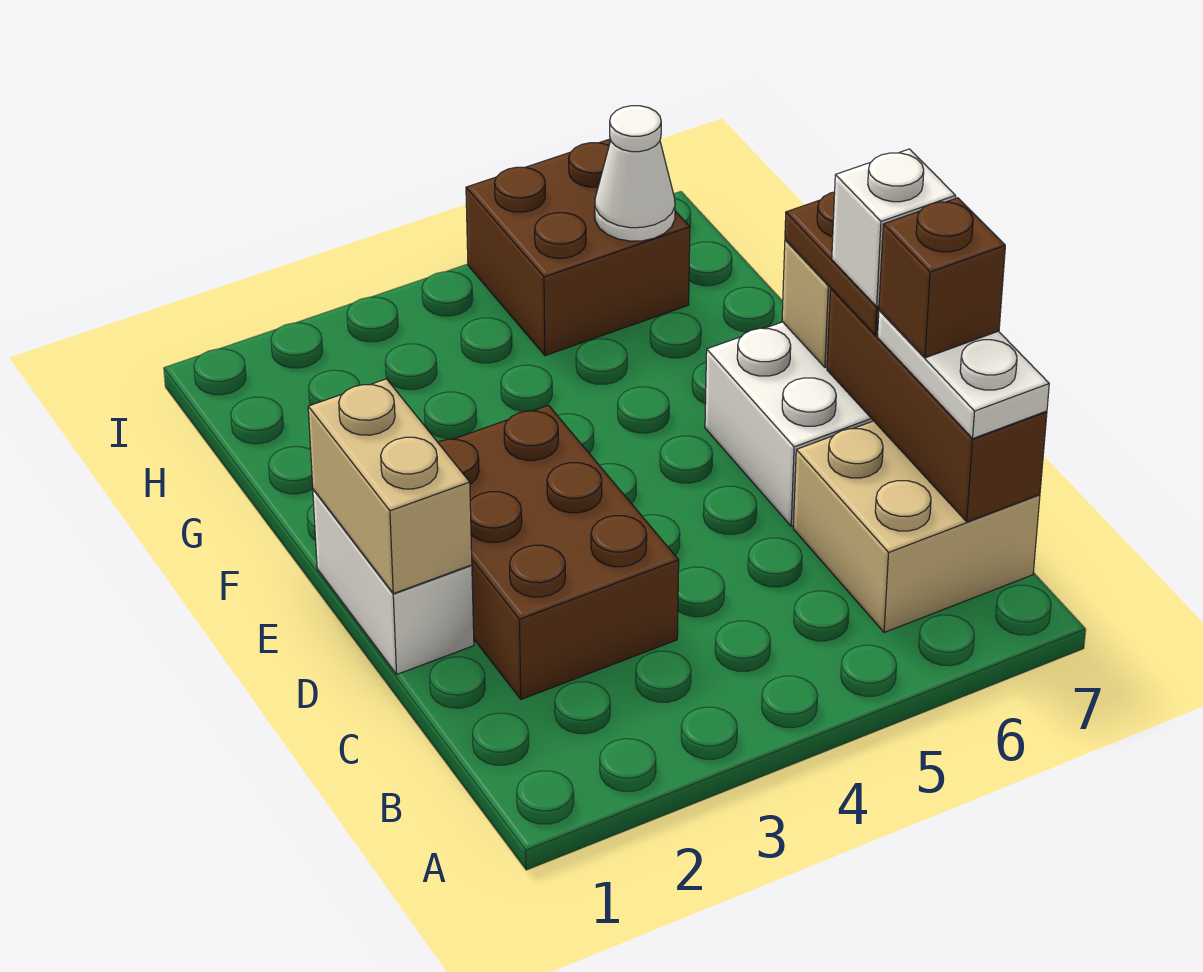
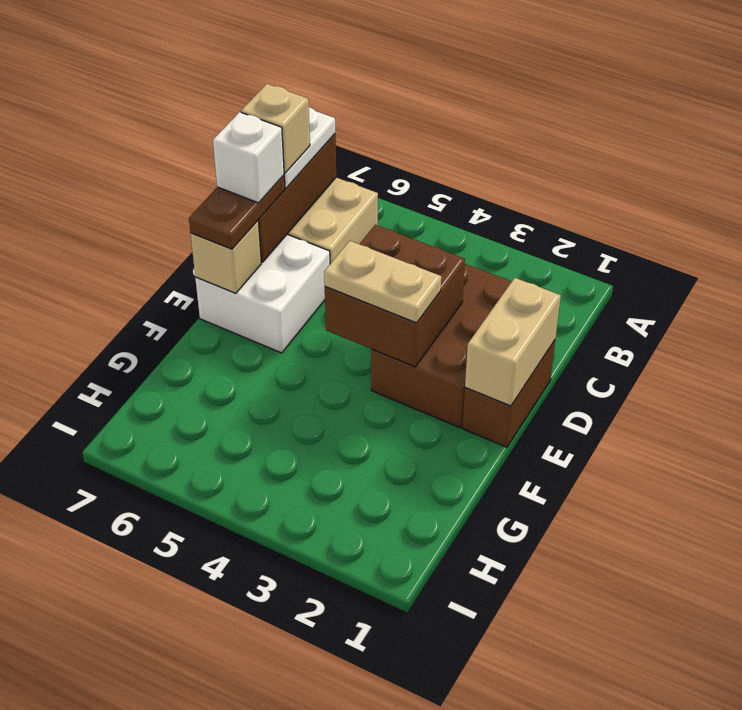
brown 1x1 brick [879,198,1005,358] -> tan 1x1 brick [241,84,310,173]
white 1x2 brick [313,489,474,674] -> brown 1x2 brick [462,340,555,447]
none -> tan 1x2 plate [324,241,441,323]
brown 2x2 brick [466,139,690,356] -> brown 2x2 brick moved to [325,225,465,367]
white 1x1 cone [595,106,675,241] -> none

